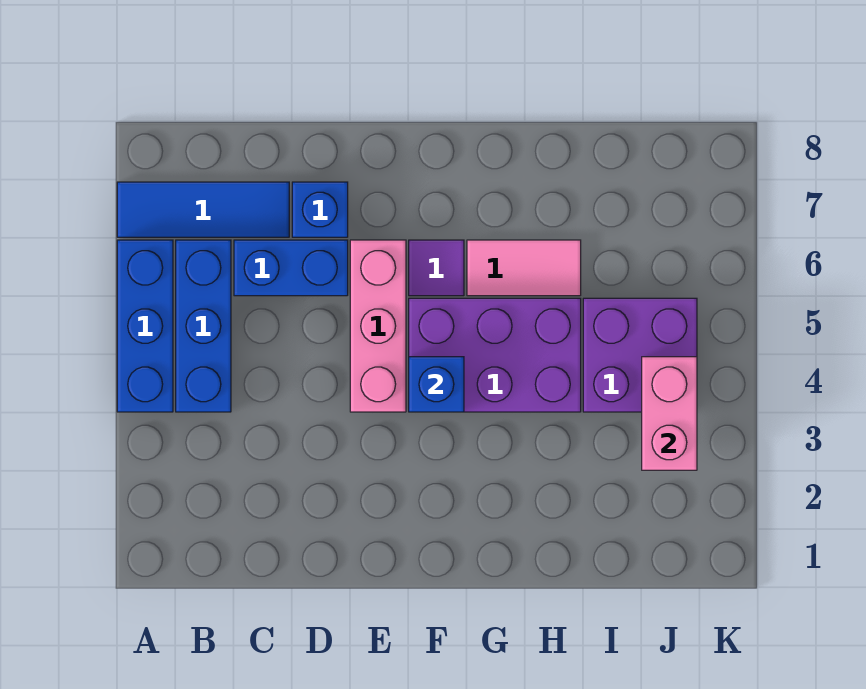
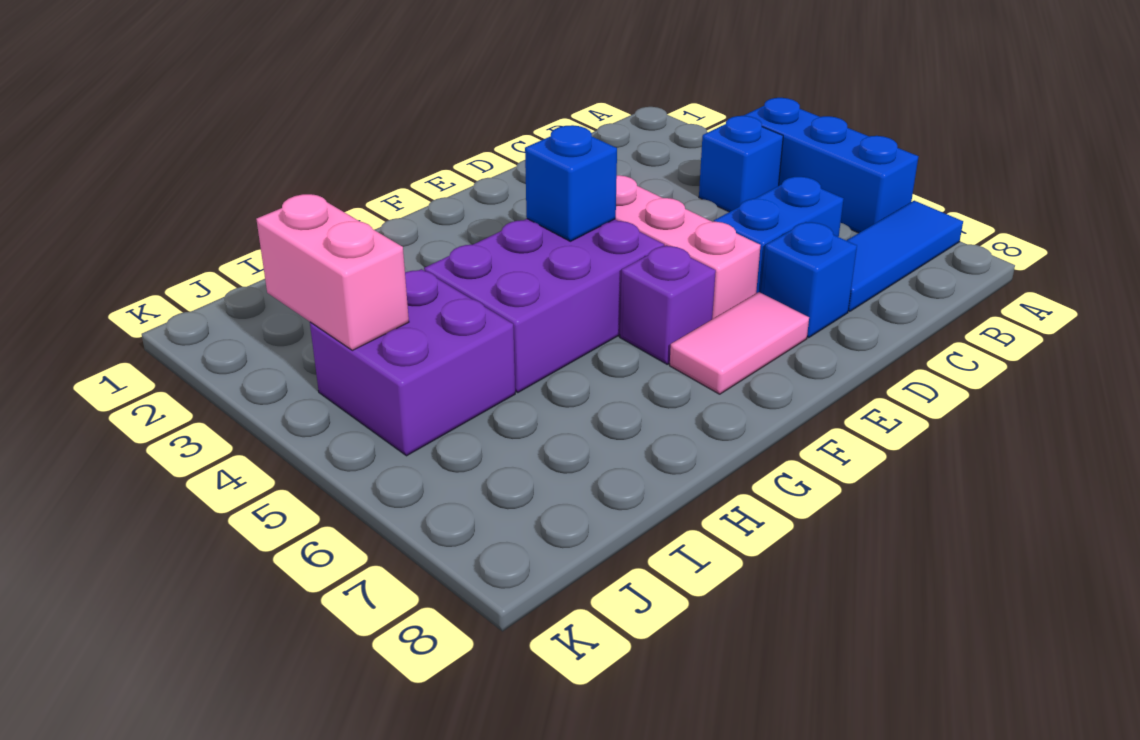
blue 1x3 brick [176,240,231,412] -> blue 1x1 brick [699,116,783,212]
purple 1x1 tile [409,240,464,296] -> purple 1x1 brick [620,245,716,364]
pink 1x2 tile [467,240,581,296] -> pink 1x2 tile moved to [670,292,809,394]

